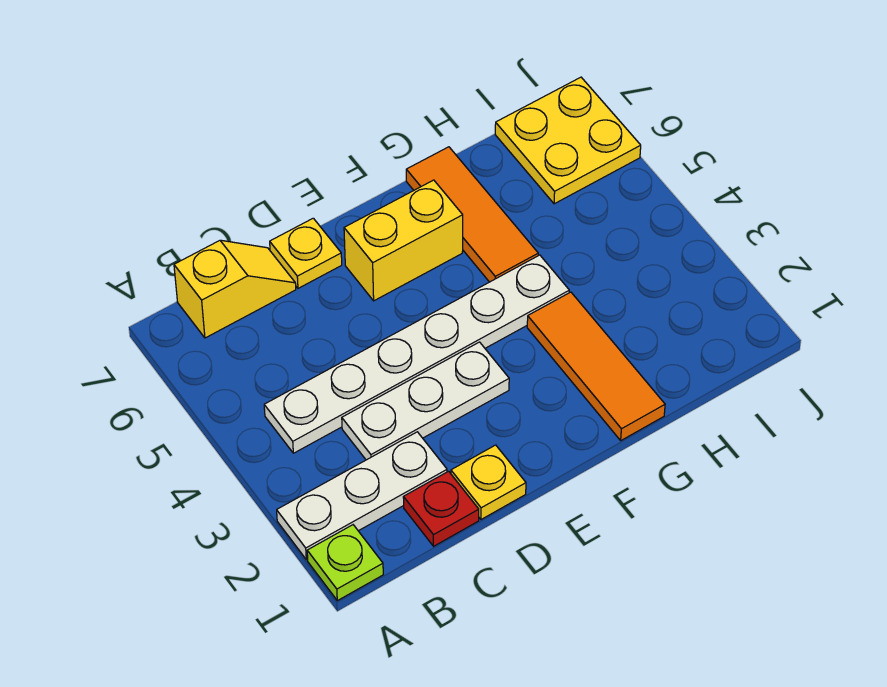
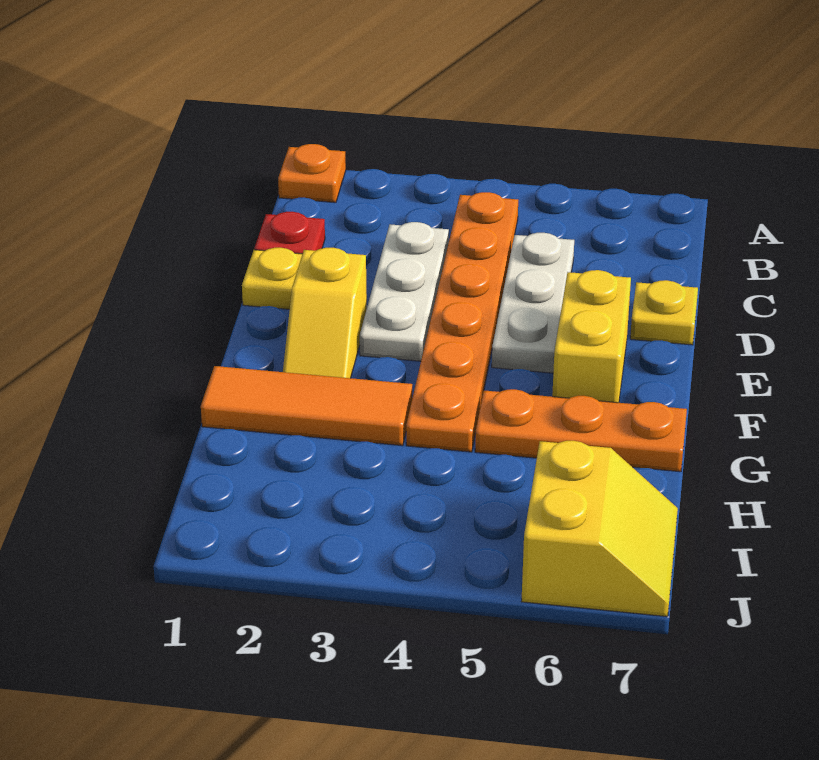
lime 1x1 plate [307,525,383,601] -> orange 1x1 plate [278,144,346,203]
white 1x3 plate [277,432,447,560] -> white 1x3 plate moved to [492,233,574,373]
white 1x6 plate [264,255,569,453] -> orange 1x6 plate [406,192,518,452]
yellow 1x2 slope [174,240,296,338] -> yellow 1x2 slope moved to [283,248,367,378]
orange 1x3 tile [406,147,538,282] -> orange 1x3 plate [475,389,687,472]
yellow 2x2 plate [495,77,641,204] -> yellow 2x2 slope [521,441,678,617]

